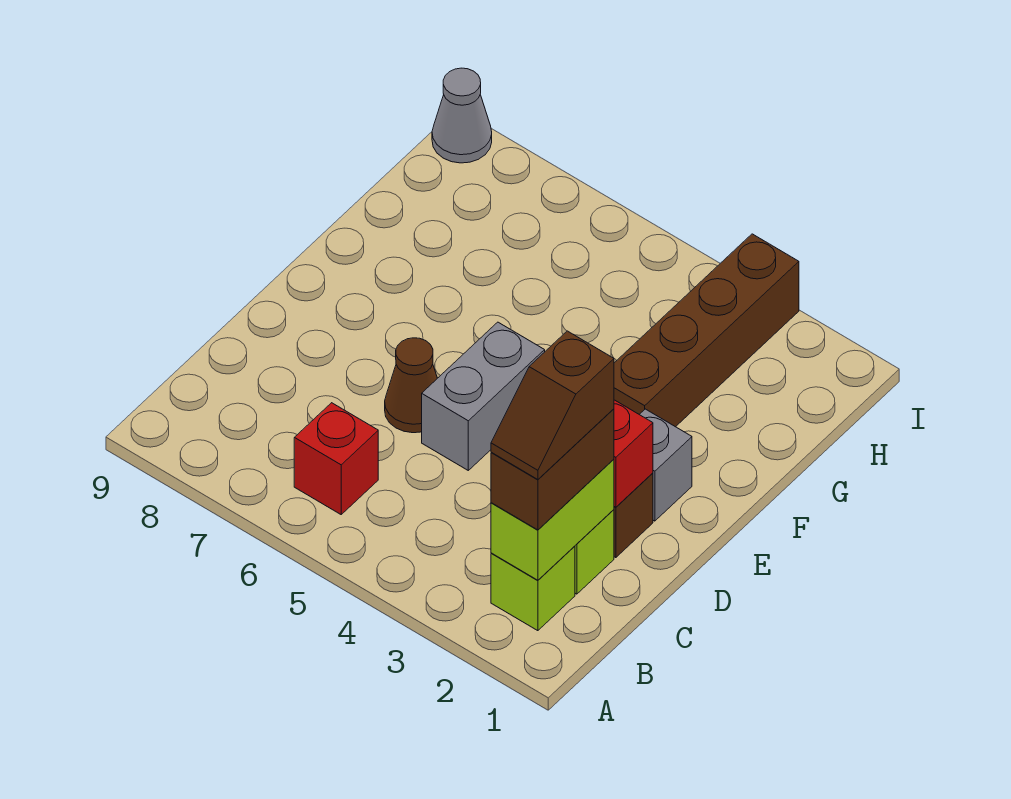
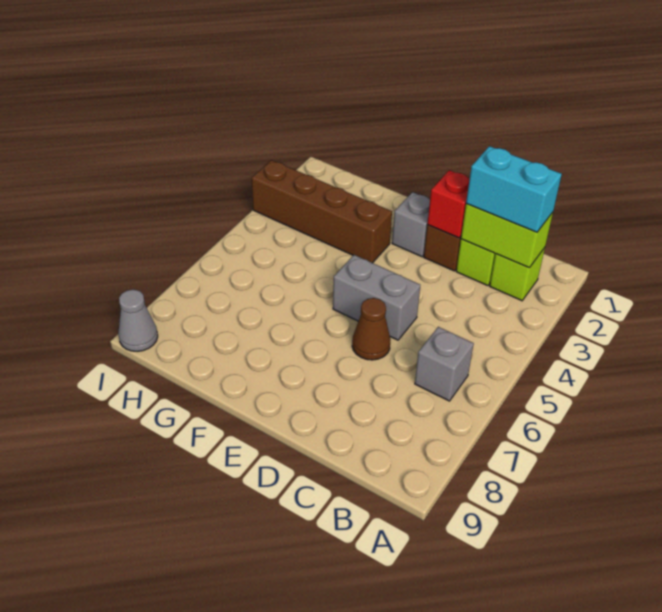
brown 1x2 brick [491,409,614,530] -> cyan 1x2 brick [466,146,562,232]
brown 1x2 slope [491,331,614,479] -> none
red 1x1 brick [294,403,378,514] -> grey 1x1 brick [415,327,474,401]

